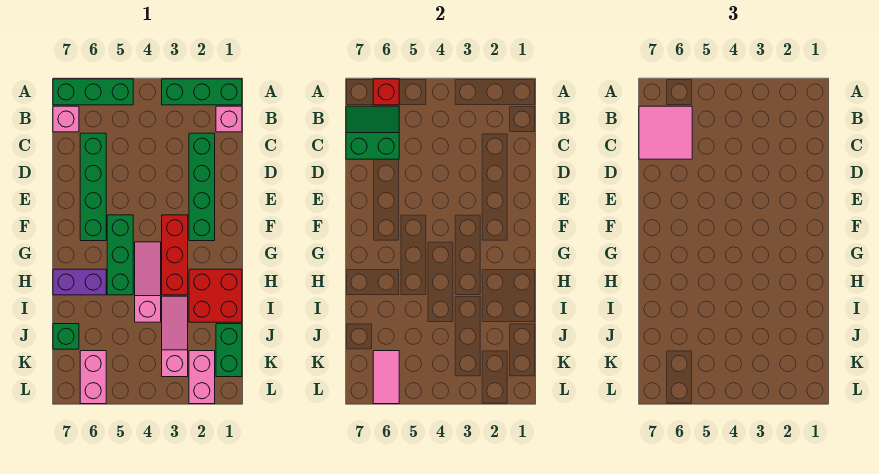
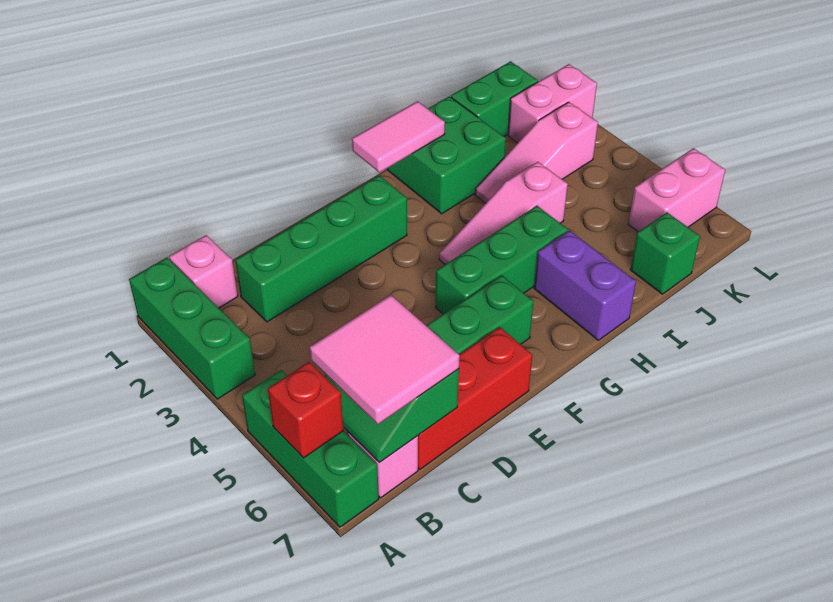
red 1x3 brick [162,215,188,295] -> red 1x3 brick moved to [418,327,532,469]
red 2x2 brick [189,269,242,322] -> green 2x2 brick [387,96,506,214]
pink 1x2 tile [373,351,399,404] -> pink 1x2 tile moved to [352,101,445,173]

